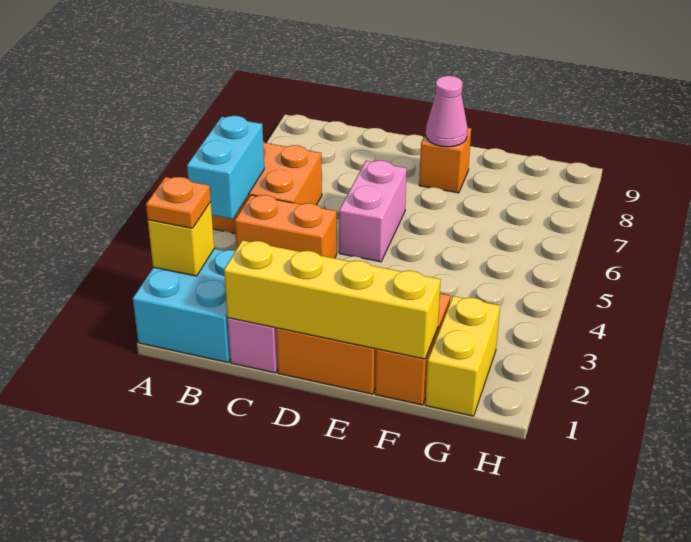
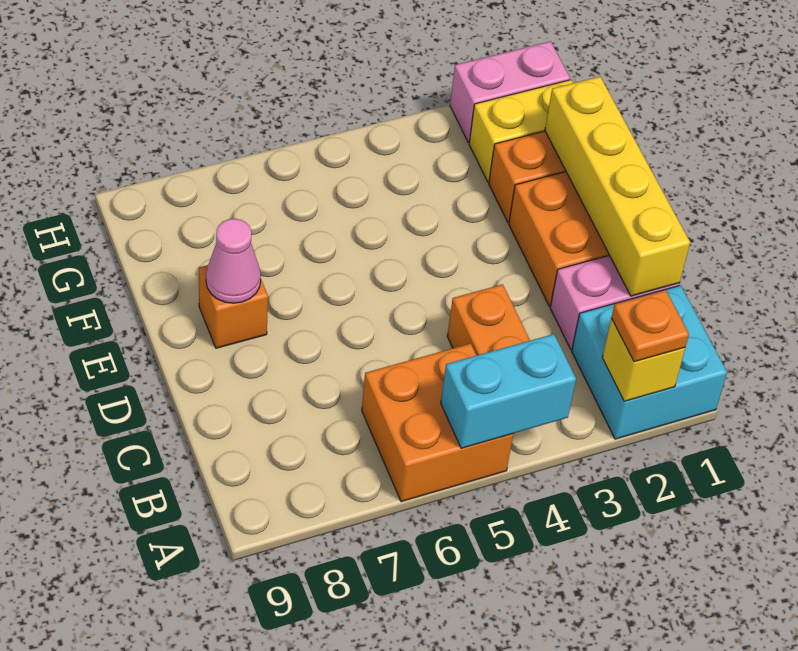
pink 1x2 brick [339,160,407,262] -> pink 1x2 brick moved to [450,41,570,143]

